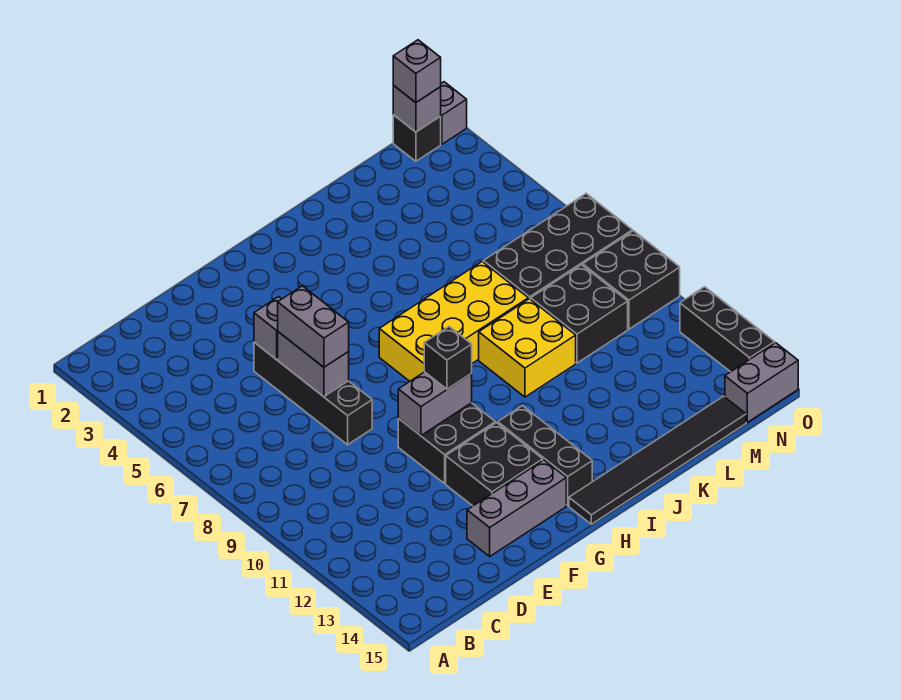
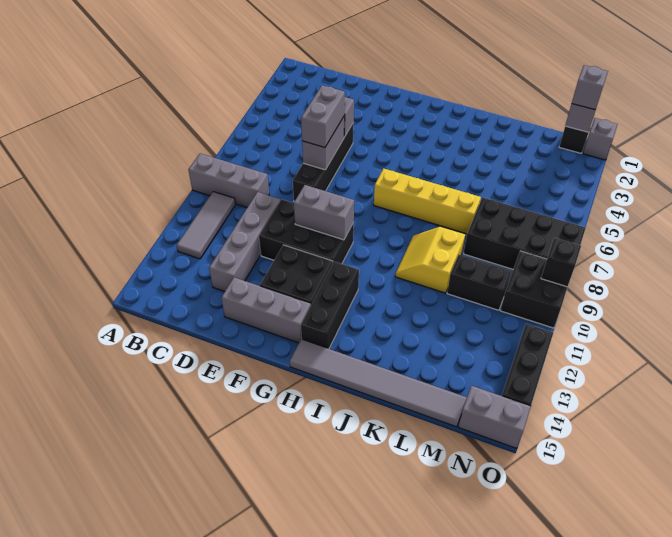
none -> grey 1x3 brick [188,154,269,207]
none -> grey 1x3 tile [177,192,235,259]
none -> grey 1x4 brick [209,192,280,292]
black 2x2 brick [398,403,495,484] -> black 2x3 brick [259,199,354,264]
black 1x1 brick [424,327,472,389] -> black 1x1 brick moved to [541,238,581,287]
yellow 2x4 brick [379,262,528,381] -> yellow 1x4 brick [374,168,481,234]
black 1x6 tile [569,396,746,524] -> grey 1x6 tile [290,339,467,427]
yellow 2x2 brick [479,299,576,397] -> yellow 2x2 slope [395,227,465,293]
black 2x2 brick [531,265,628,363] -> black 1x2 brick [447,255,511,310]

